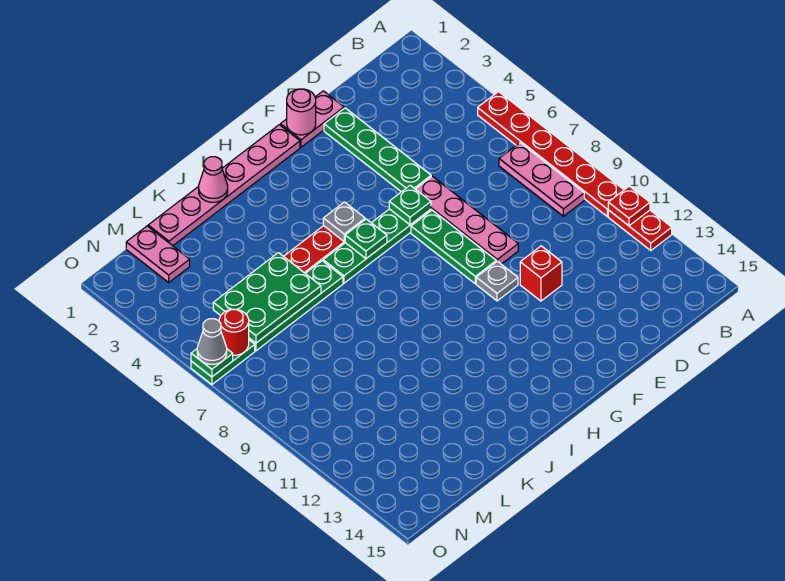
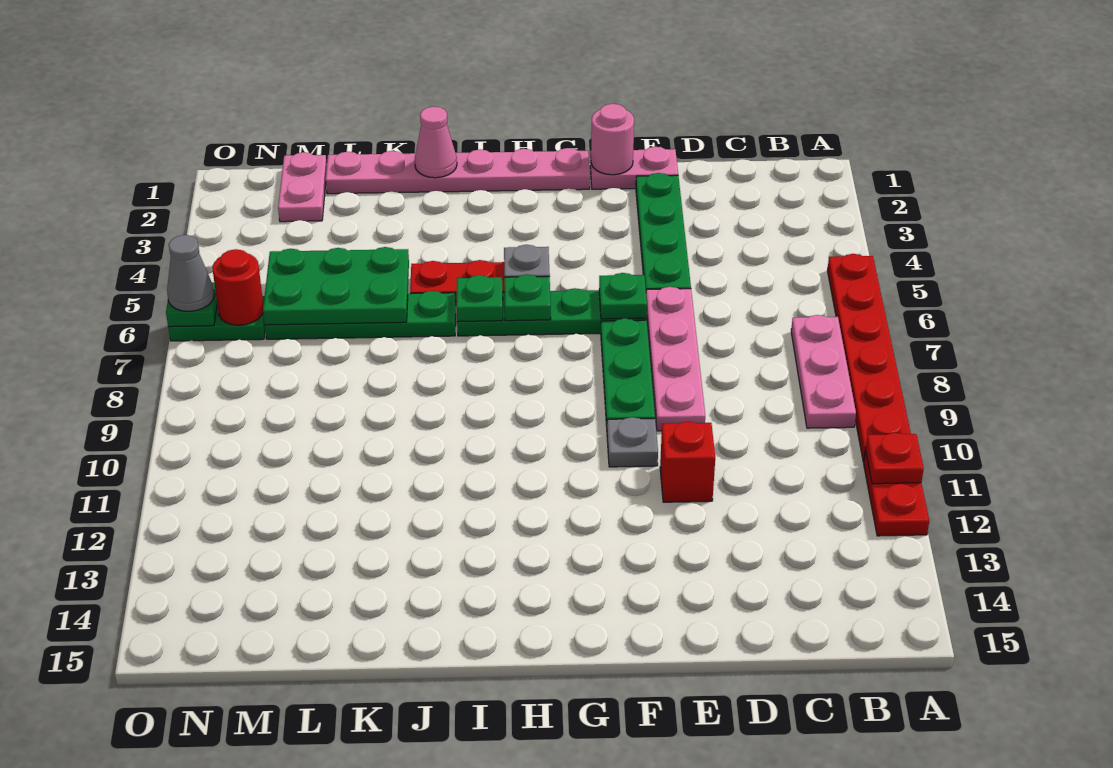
none -> green 1x1 plate [456,275,503,322]

